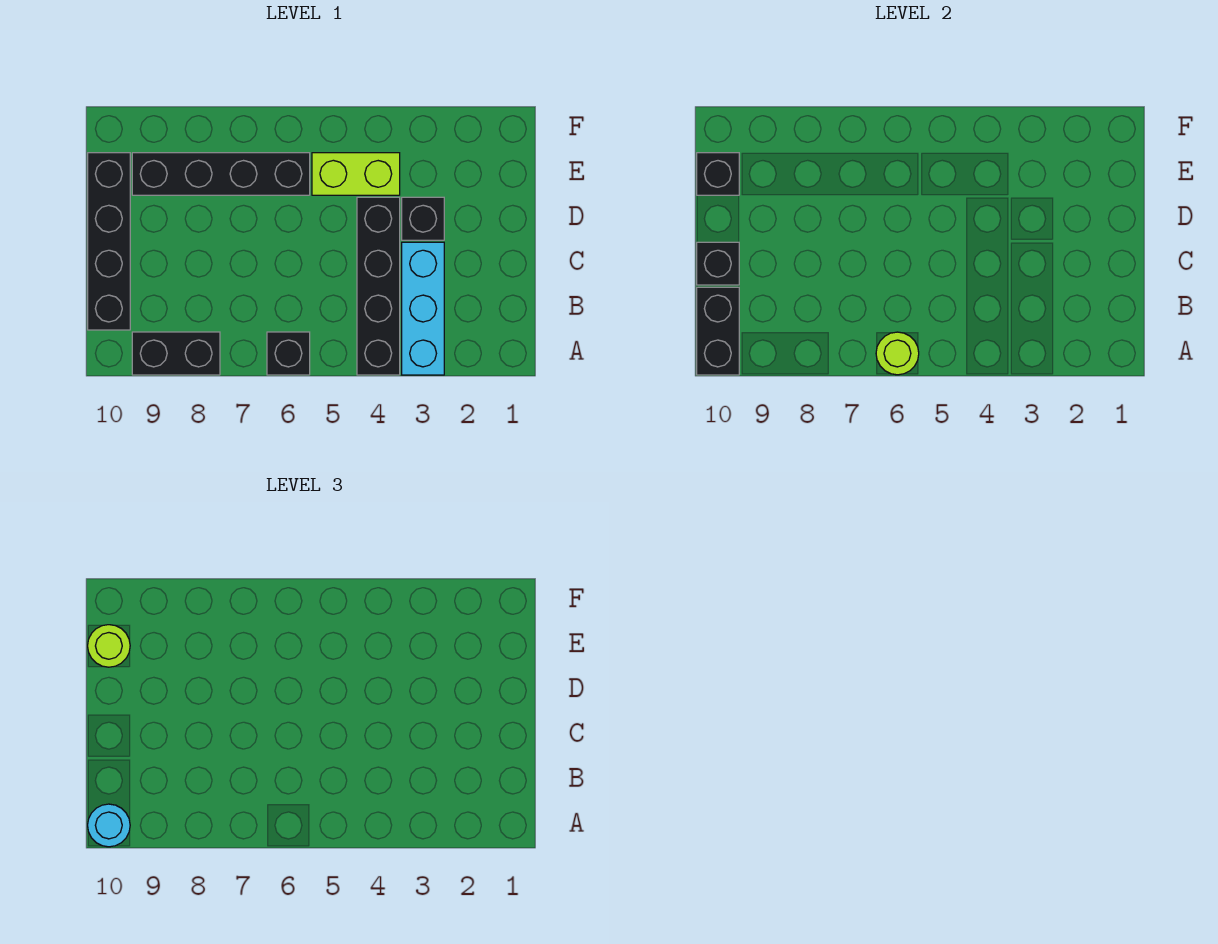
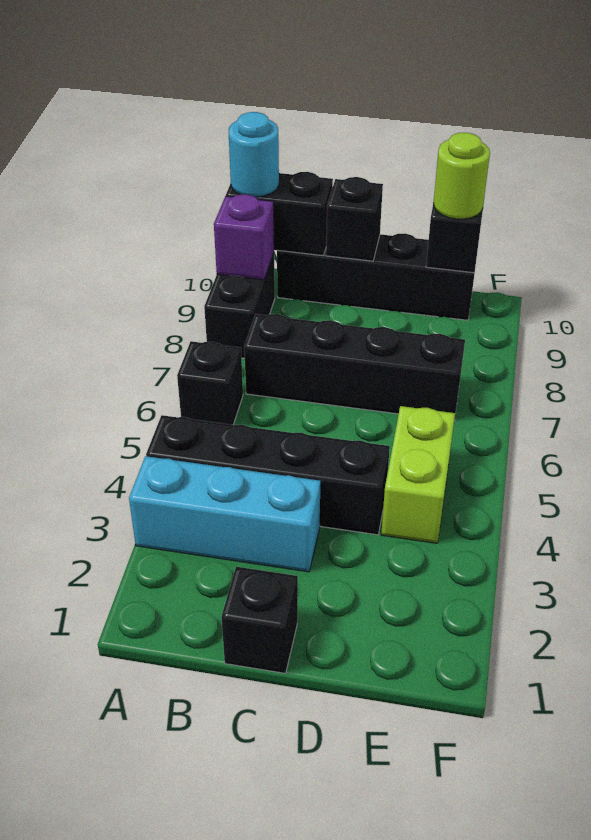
lime 1x1 round brick [876,332,919,375] -> none
none -> purple 1x1 brick [214,194,274,280]
black 1x1 brick [402,197,444,240] -> black 1x1 brick moved to [221,567,298,673]
black 1x4 brick [132,153,310,195] -> black 1x4 brick turned to [244,314,465,421]

